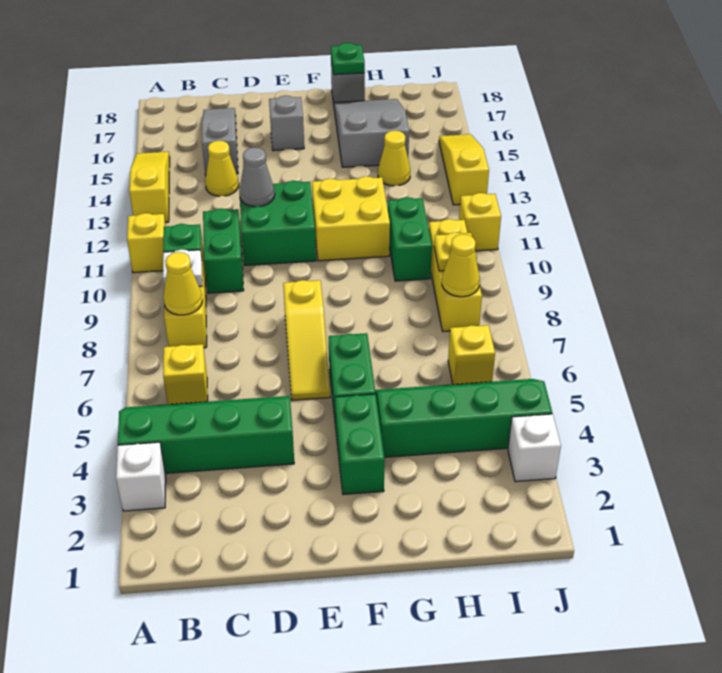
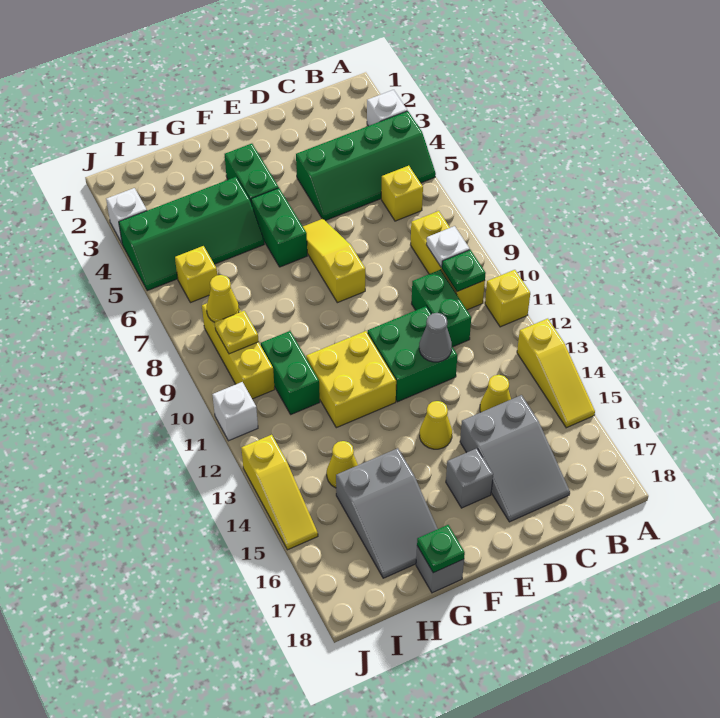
yellow 1x1 cone [163,252,202,315] -> yellow 1x1 cone moved to [420,401,452,449]
grey 1x3 slope [202,108,238,175] -> grey 2x3 slope [460,395,570,522]
yellow 1x1 brick [459,193,501,251] -> white 1x1 brick [212,382,258,441]

